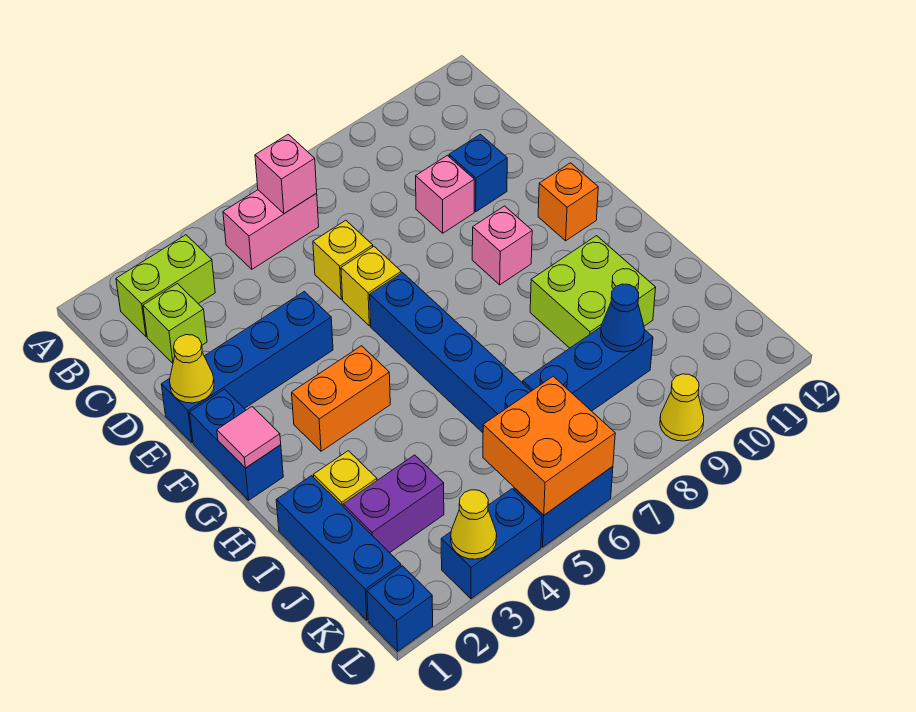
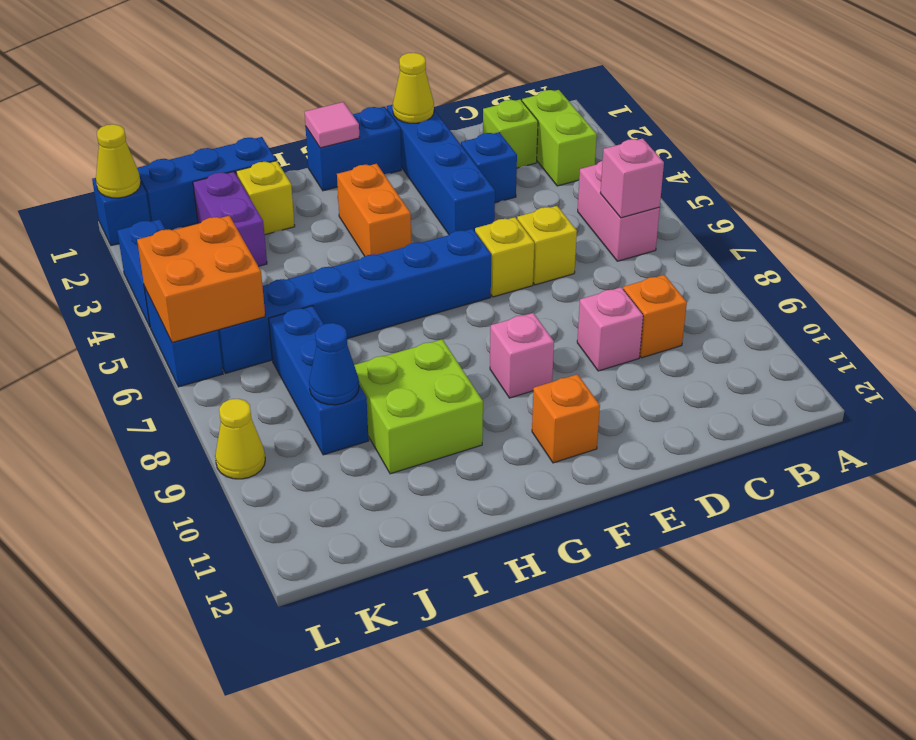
none -> orange 1x1 brick [623,275,687,358]
blue 1x1 brick [449,134,507,212] -> blue 1x1 brick moved to [461,132,517,203]
yellow 1x1 cone [451,490,497,559] -> yellow 1x1 cone moved to [96,124,141,198]

